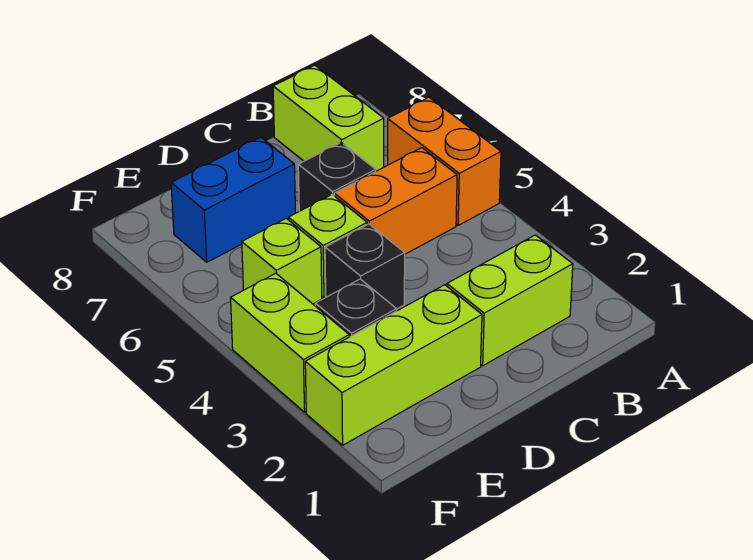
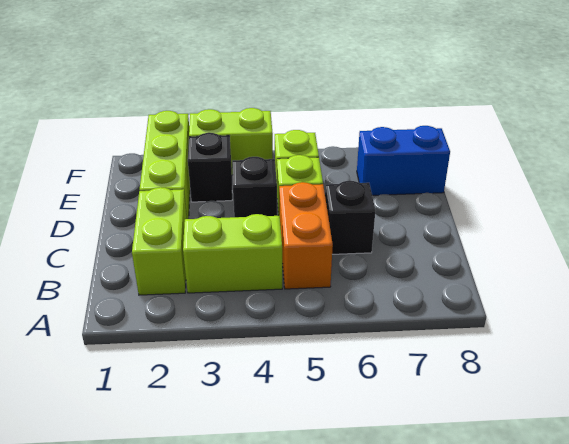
orange 1x2 brick [388,97,501,225] -> none
lime 1x2 brick [273,65,384,171] -> lime 1x2 brick moved to [183,214,282,293]
blue 1x2 brick [171,137,295,262] -> blue 1x2 brick turned to [357,126,450,195]

